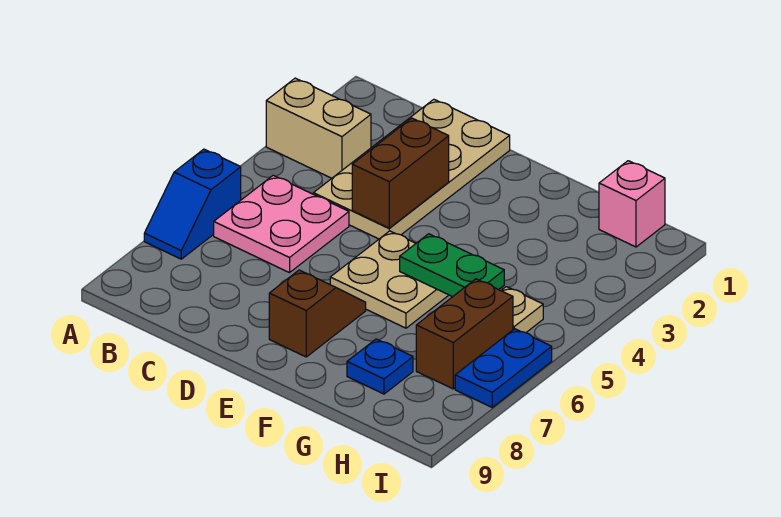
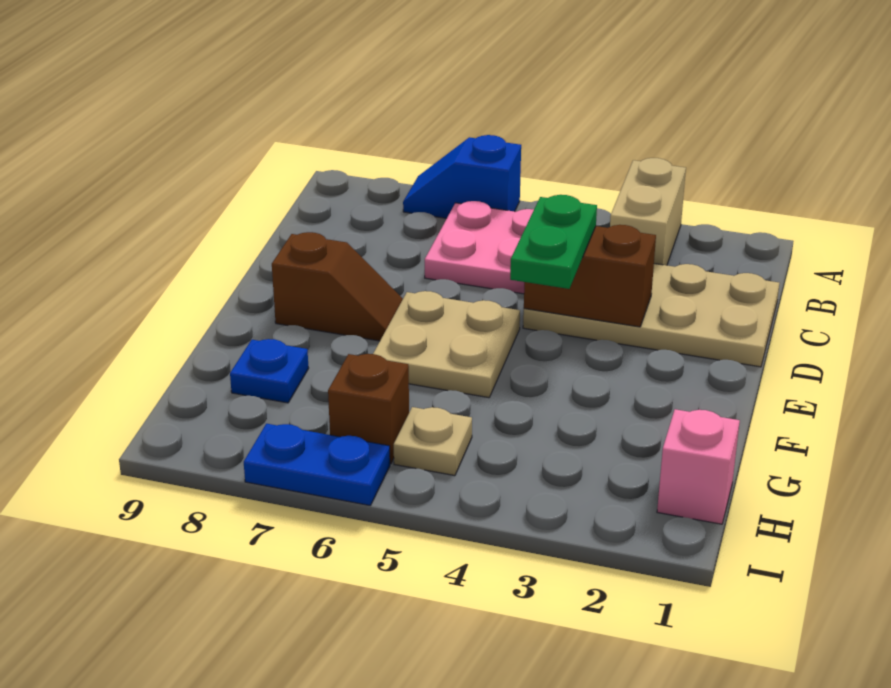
green 1x2 plate [400,234,504,297] -> green 1x2 plate moved to [510,195,597,289]
brown 1x2 brick [416,279,513,389] -> brown 1x1 brick [328,354,409,464]

